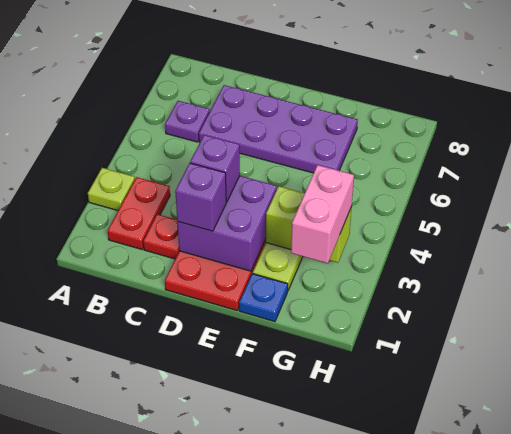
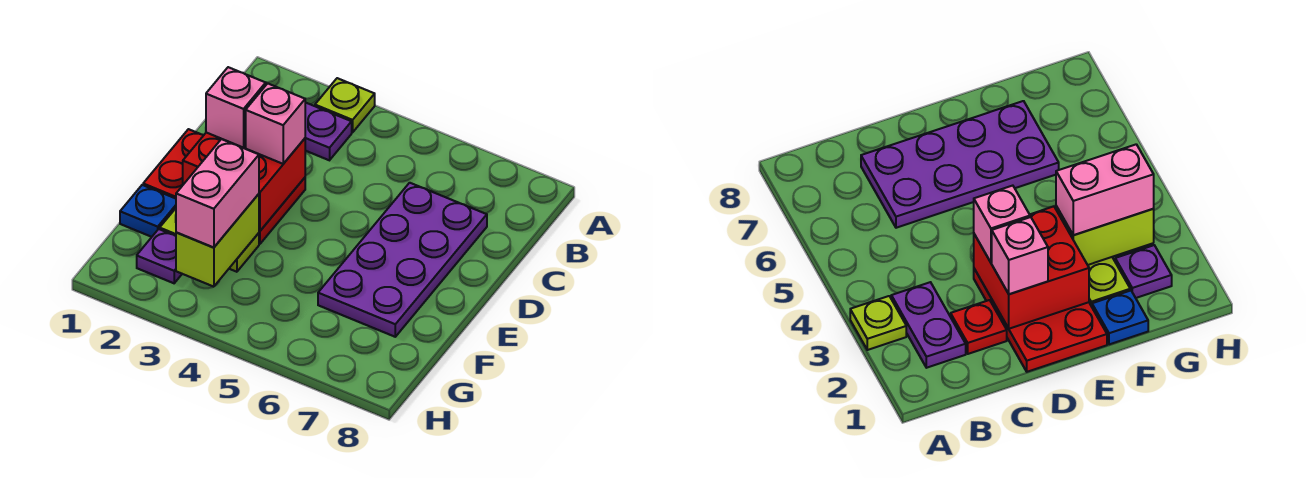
red 1x2 plate [108,177,170,249] -> purple 1x2 plate [305,102,352,160]
purple 1x1 plate [165,101,210,142] -> purple 1x1 plate moved to [137,229,182,283]
purple 2x2 brick [177,176,277,271] -> red 2x2 brick [183,133,305,231]
purple 1x1 brick [175,163,226,231] -> pink 1x1 brick [206,67,266,148]
purple 1x1 brick [190,135,240,202] -> pink 1x1 brick [246,83,305,164]
pink 1x2 brick [291,165,354,263] -> pink 1x2 brick turned to [176,139,259,247]

